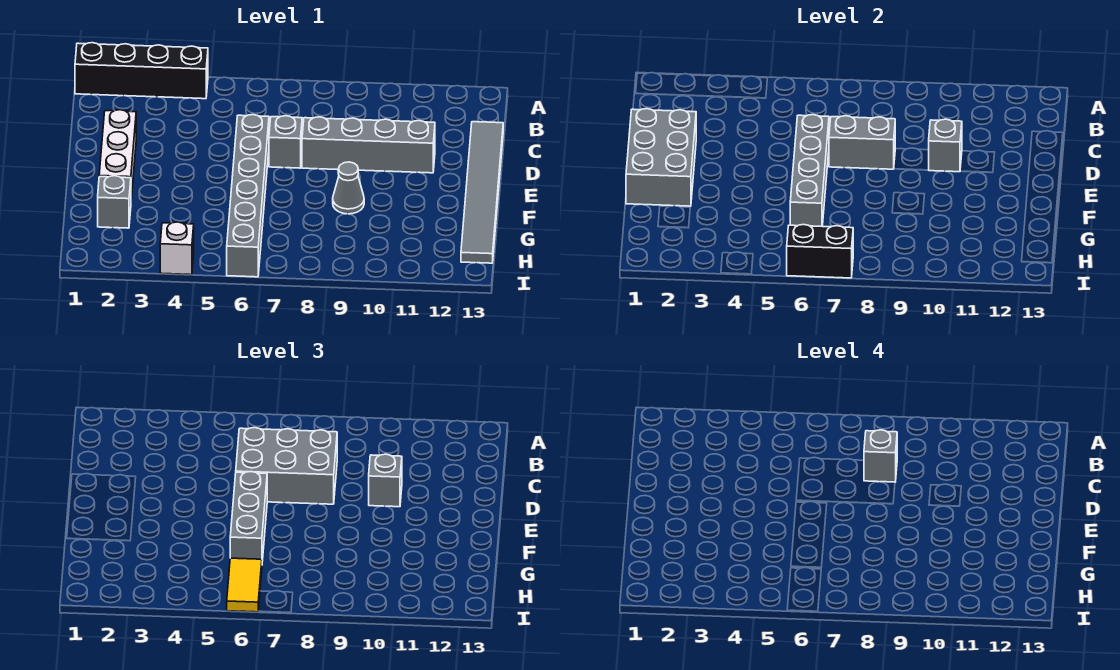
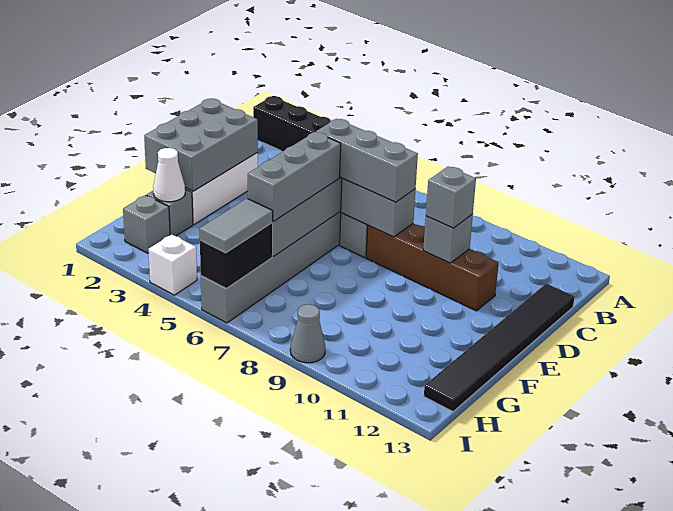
grey 2x3 brick [236,428,337,504] -> grey 1x3 brick [316,119,418,202]
grey 1x1 brick [864,430,897,482] -> grey 1x1 brick moved to [123,195,170,253]
grey 1x6 tile [461,122,503,263] -> black 1x6 tile [424,283,575,411]
grey 1x4 brick [302,117,435,173] -> brown 1x4 brick [366,223,499,311]
grey 1x1 cone [333,162,364,214] -> grey 1x1 cone moved to [290,304,325,363]
none -> white 1x1 cone [153,148,185,202]
yellow 1x2 tile [227,558,262,612] -> grey 1x2 tile [199,198,273,253]
black 1x2 brick [787,225,853,278] -> black 1x2 brick turned to [200,223,273,289]

